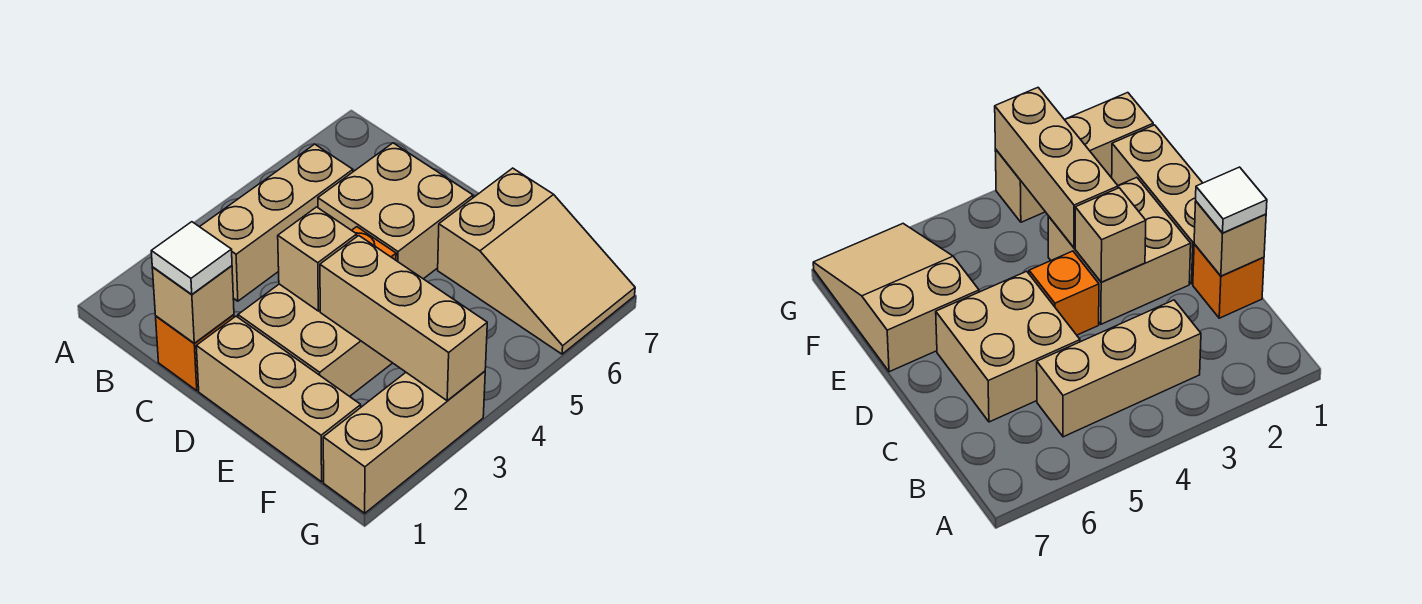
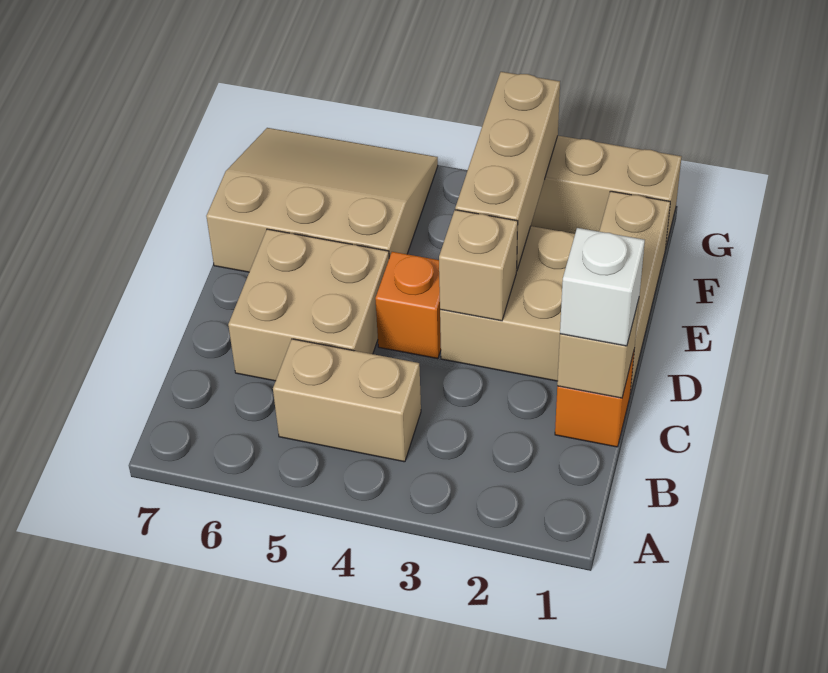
tan 1x3 brick [200,144,353,301] -> tan 1x2 brick [273,339,421,462]
white 1x1 tile [151,222,232,294] -> white 1x1 brick [560,228,645,346]
tan 2x3 slope [438,168,635,354] -> tan 3x3 slope [206,128,438,272]

